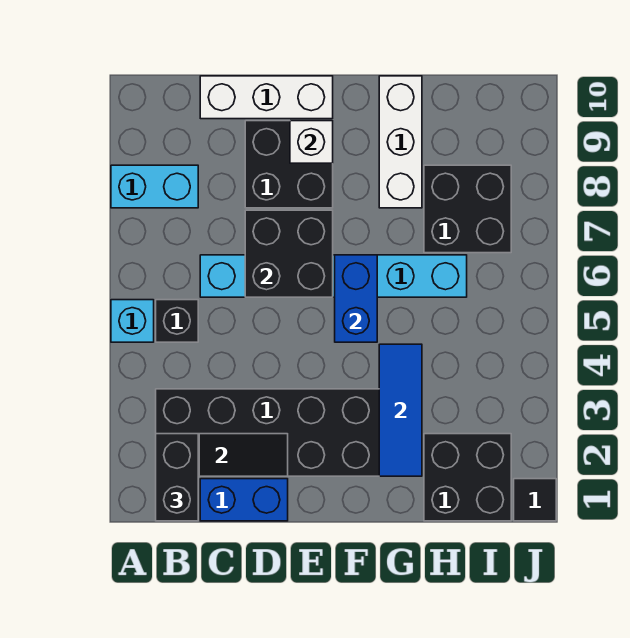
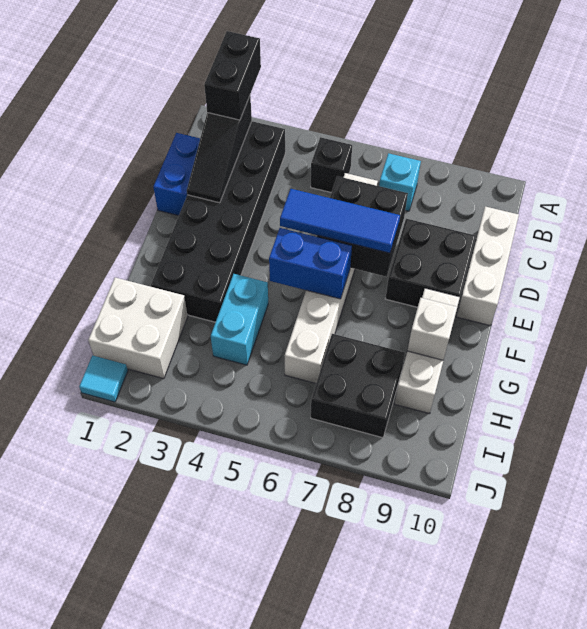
cyan 1x1 brick [111,300,154,342] -> cyan 1x1 brick moved to [379,153,421,211]
cyan 1x2 brick [111,165,198,208] -> cyan 1x2 brick moved to [211,274,268,365]
black 1x2 brick [156,434,198,521] -> black 1x2 brick turned to [204,31,261,120]
cyan 1x6 brick [200,255,467,297] -> white 1x6 brick [284,173,378,383]
white 1x1 brick [290,121,333,163] -> white 1x1 brick moved to [407,298,457,360]
blue 1x3 tile [379,344,422,476] -> blue 1x3 tile moved to [280,189,400,253]
white 1x3 brick [379,76,422,208] -> white 1x3 brick turned to [395,288,460,414]
black 2x2 brick [424,434,511,521] -> white 2x2 brick [88,278,188,379]
black 1x1 tile [514,479,556,521] -> cyan 1x1 tile [79,355,128,402]

